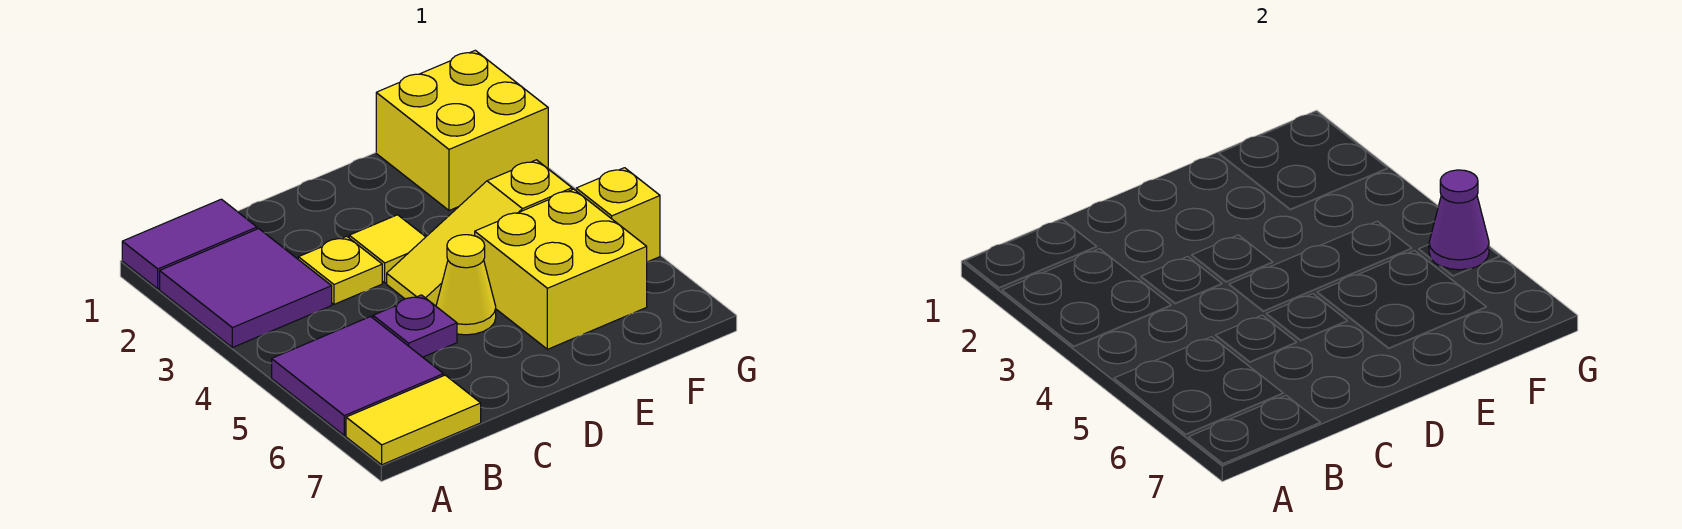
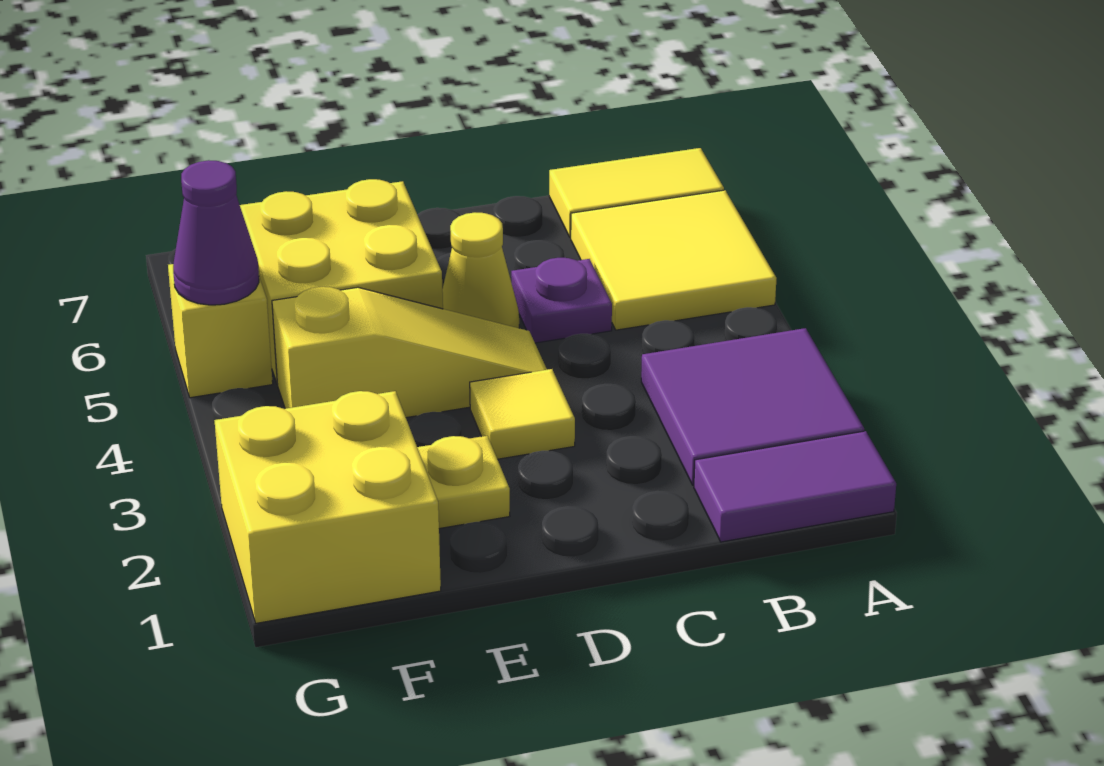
purple 2x2 tile [272,317,443,435] -> yellow 2x2 tile [571,190,776,330]
yellow 1x1 plate [298,236,382,304] -> yellow 1x1 plate moved to [417,436,510,529]

